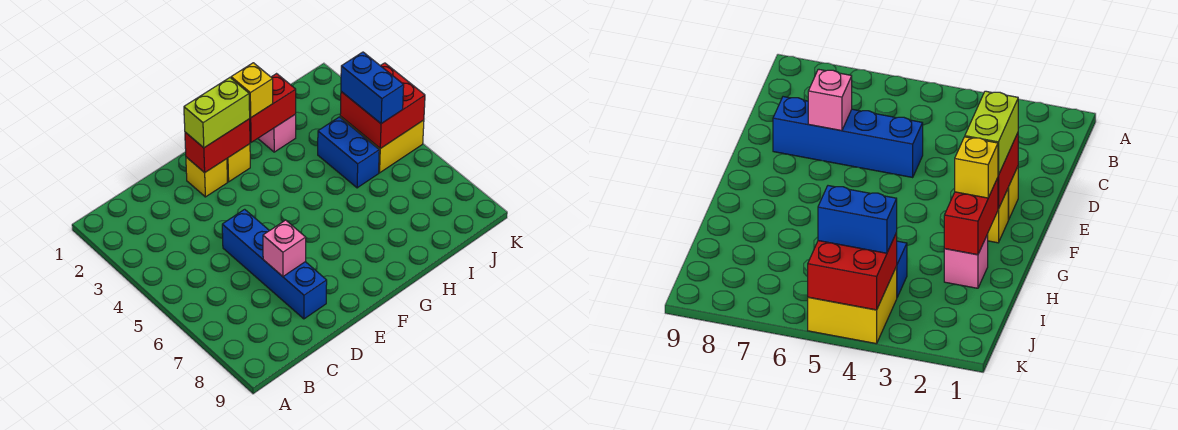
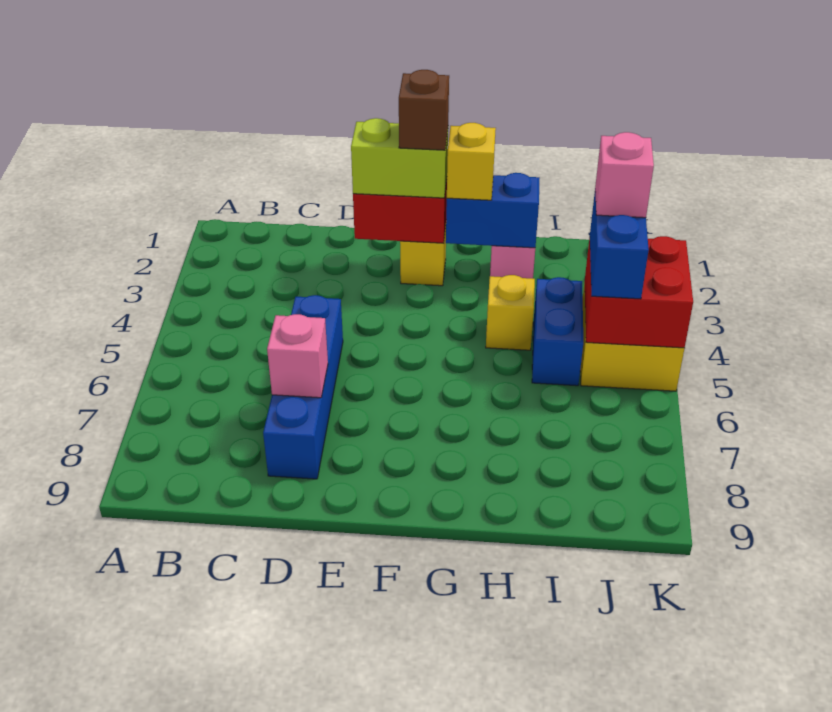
yellow 1x1 brick [186,157,227,197] -> yellow 1x1 brick moved to [486,275,535,350]
none -> brown 1x1 brick [399,70,449,150]
red 1x2 brick [250,74,296,142] -> blue 1x2 brick [446,173,540,248]
none -> pink 1x1 brick [595,132,654,218]

